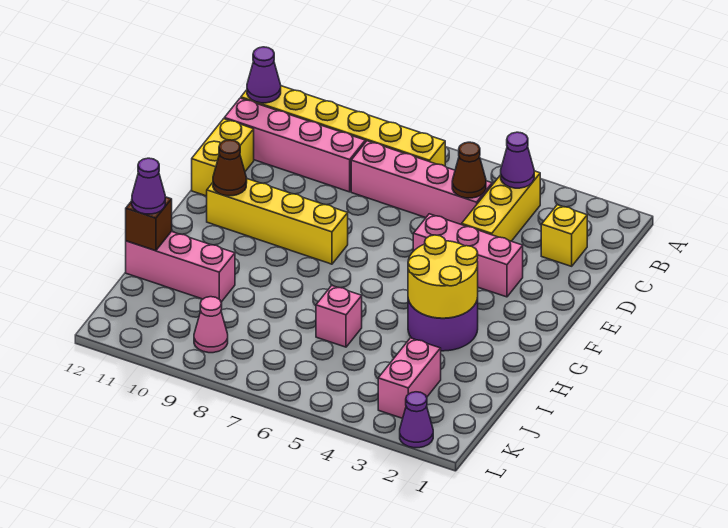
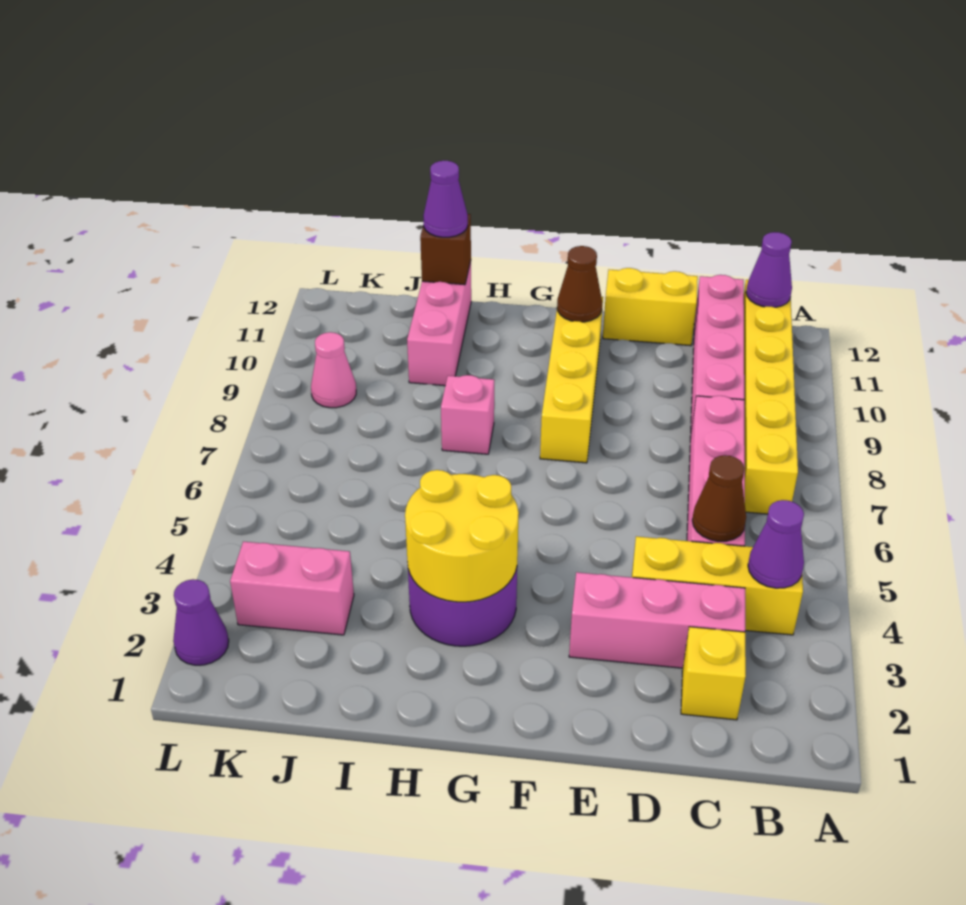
pink 1x3 brick [413,214,523,297] -> pink 1x3 brick turned to [569,572,745,668]
pink 1x1 brick [316,286,362,347] -> pink 1x1 brick moved to [441,375,494,454]

